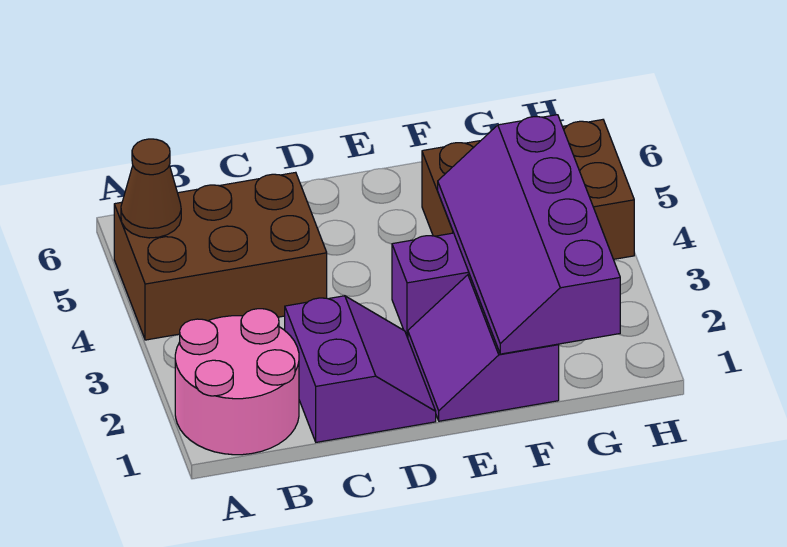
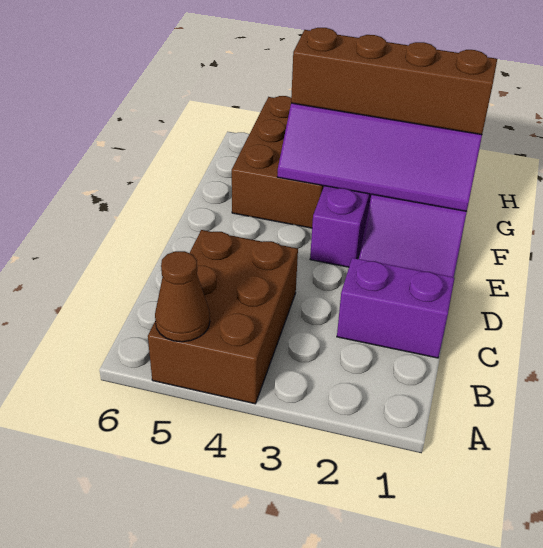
pink 2x2 round brick [175,309,299,455] -> none
none -> brown 1x4 brick [291,28,497,135]

